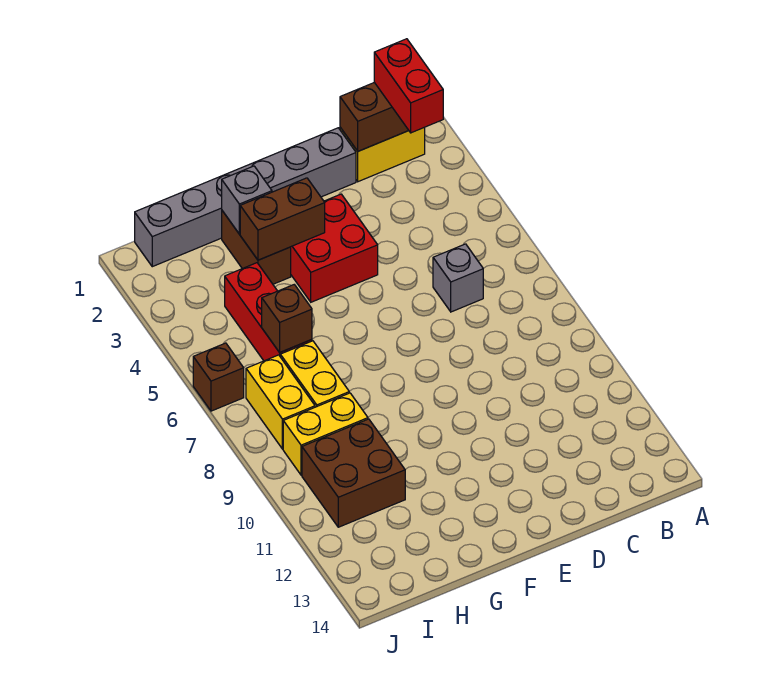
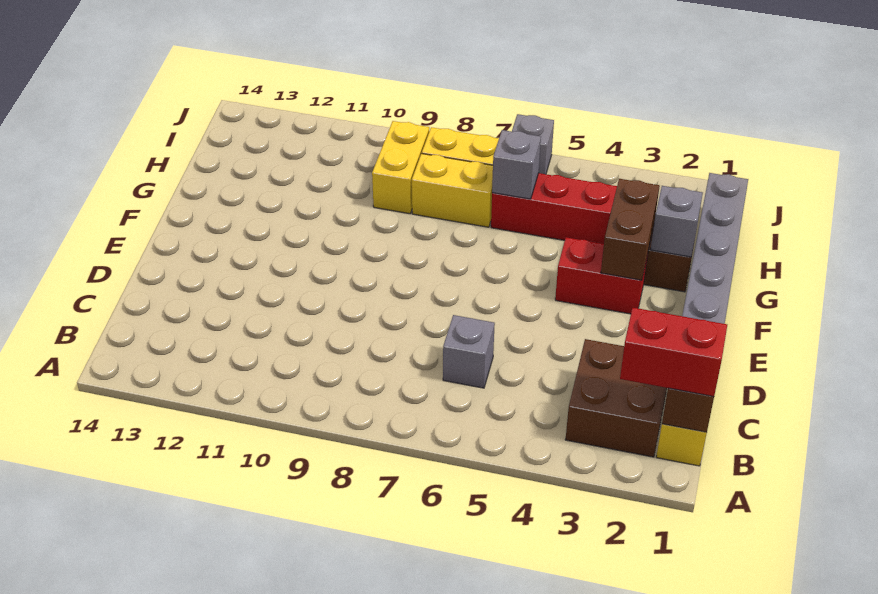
red 2x2 brick [291,194,378,302] -> red 1x2 brick [555,237,648,314]
brown 1x1 brick [262,285,312,353] -> grey 1x1 brick [492,130,541,199]
brown 2x2 brick [302,419,405,527] -> brown 2x2 brick moved to [565,339,667,457]
brown 1x1 brick [193,343,244,411] -> grey 1x1 brick [512,114,554,174]

